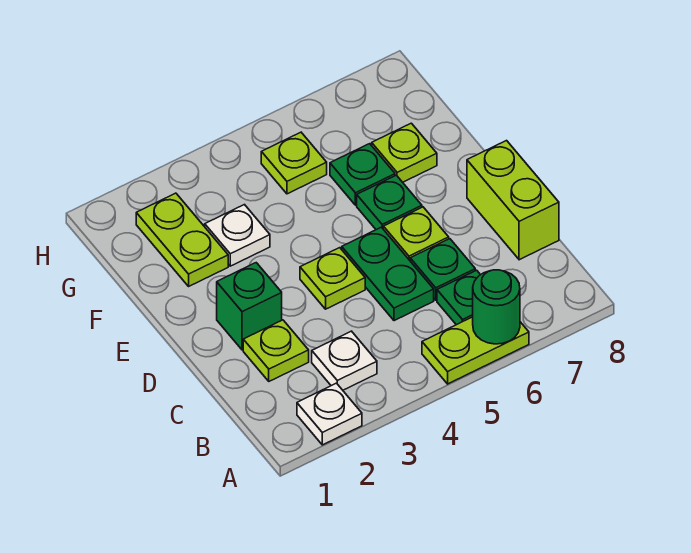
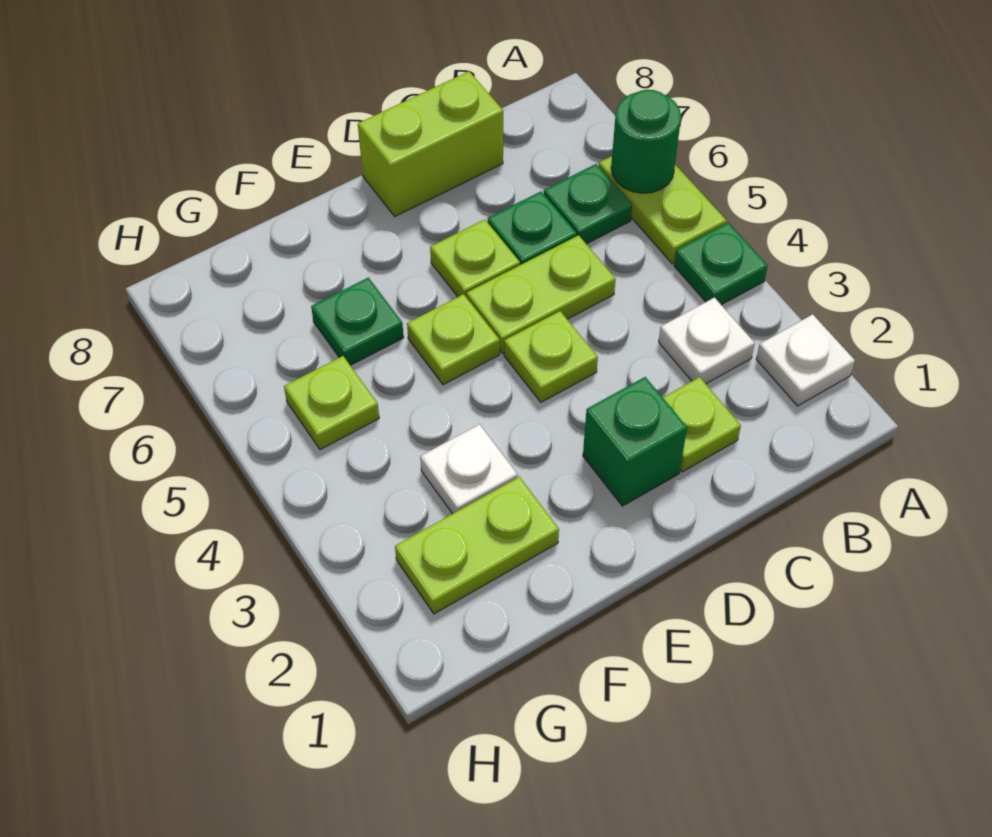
green 1x2 plate [342,227,434,321] -> lime 1x2 plate [467,235,616,353]
green 1x1 plate [357,175,422,230] -> green 1x1 plate moved to [674,223,768,305]
lime 1x1 plate [372,123,437,182] -> lime 1x1 plate moved to [407,294,500,385]

